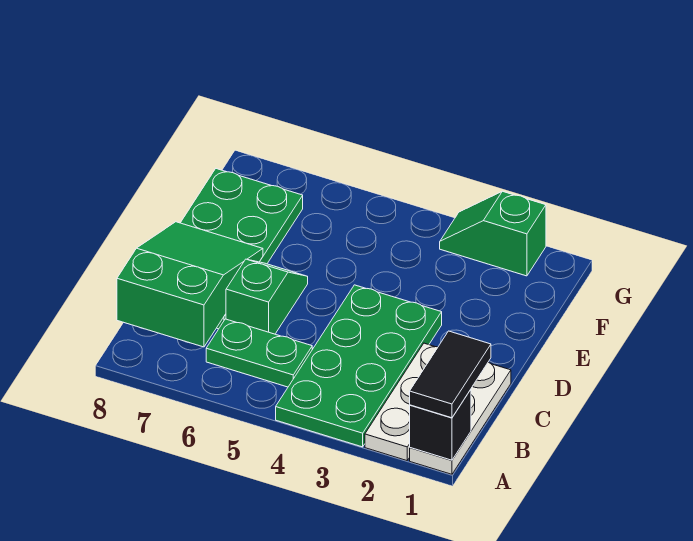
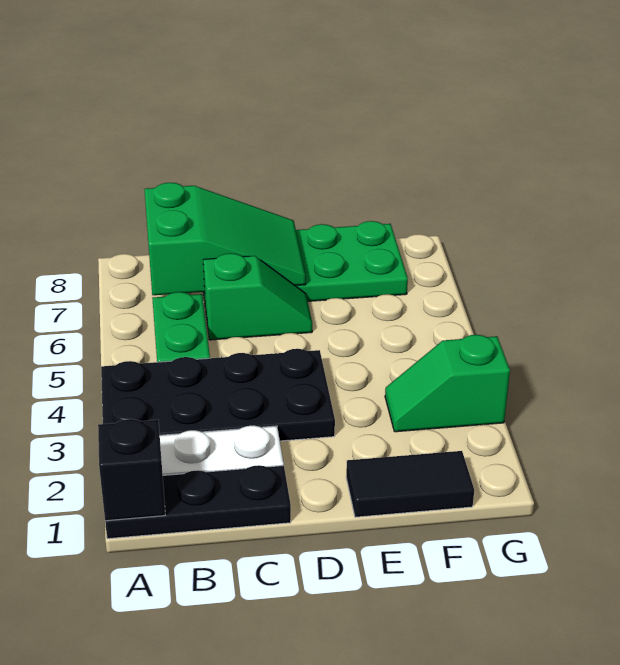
white 1x3 plate [410,362,511,474] -> black 1x3 plate [105,465,291,539]
black 1x2 tile [410,331,491,418] -> black 1x2 tile moved to [346,451,474,517]
green 2x4 plate [276,285,442,447] -> black 2x4 plate [101,349,335,441]
green 1x2 slope [440,191,546,276] -> green 1x2 slope turned to [385,335,510,432]

